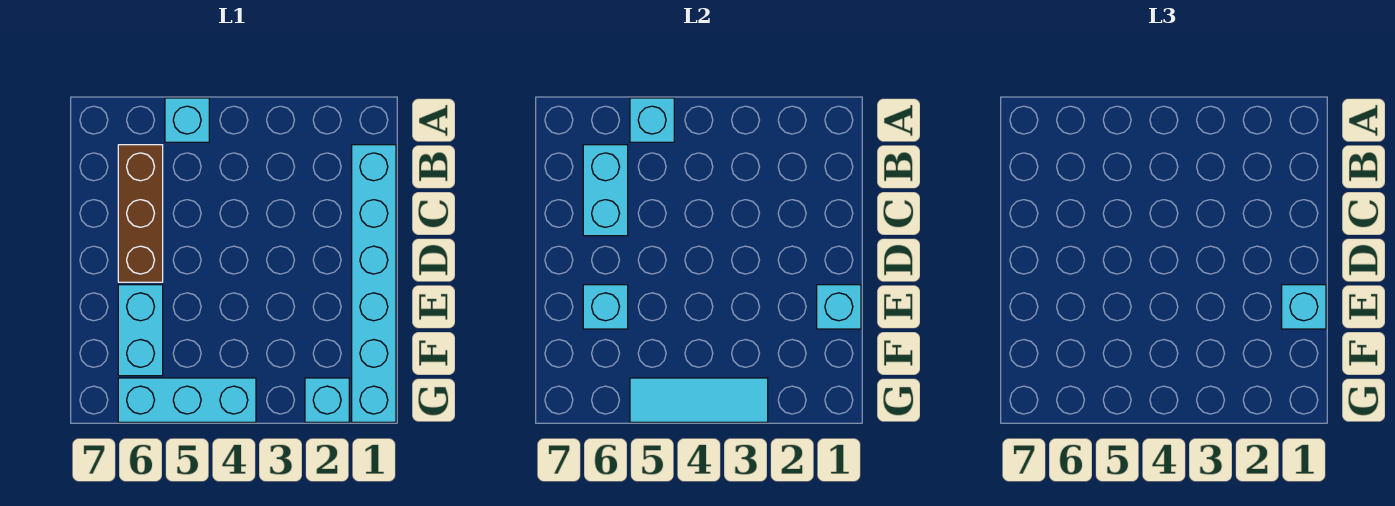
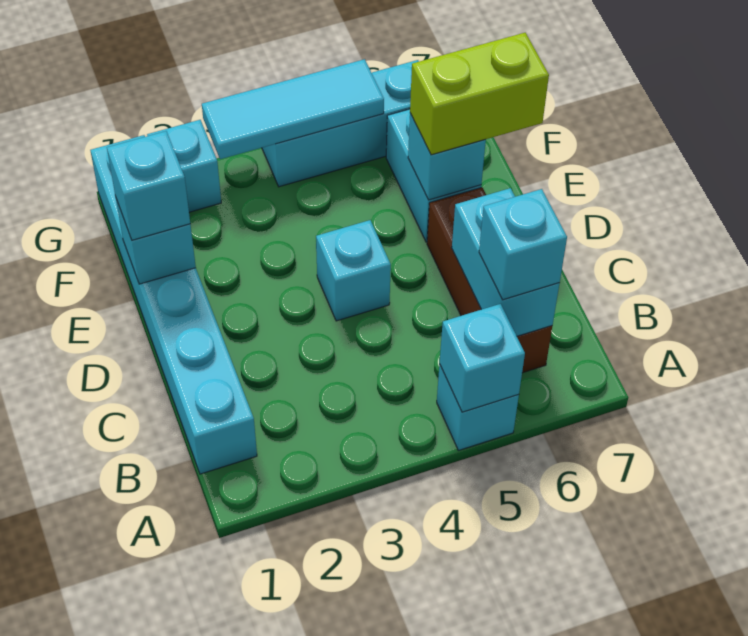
none -> cyan 1x1 brick [479,189,567,300]
none -> cyan 1x1 brick [316,220,391,321]
none -> lime 1x2 brick [410,33,549,155]

